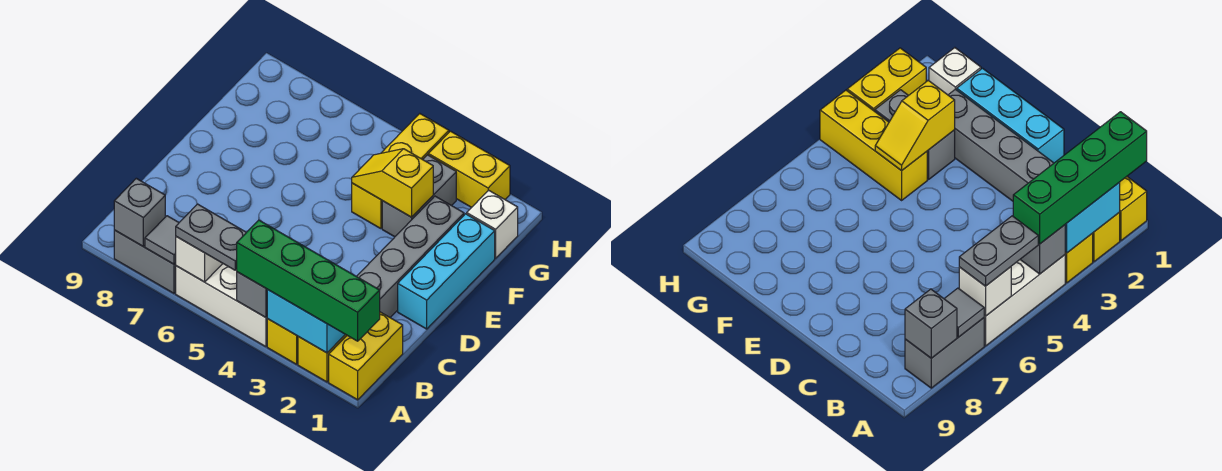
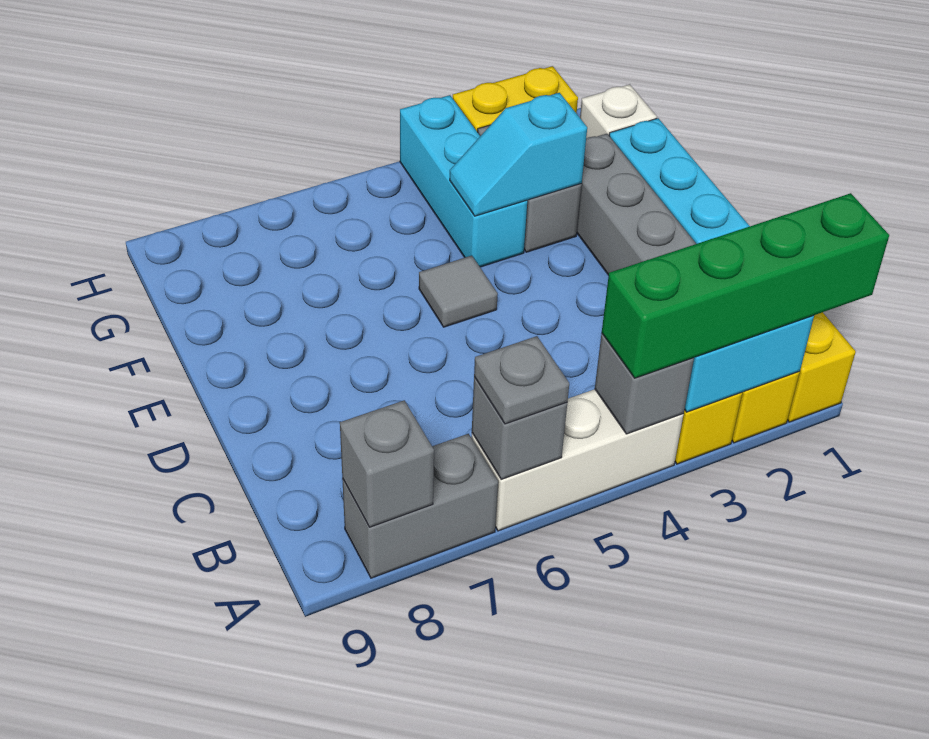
grey 1x2 plate [176,204,246,270] -> grey 1x1 plate [474,336,569,424]
white 1x1 brick [176,237,223,282] -> grey 1x1 brick [472,377,567,479]
grey 1x1 tile [145,216,179,264] -> grey 1x1 tile moved to [419,256,498,327]
yellow 1x2 slope [352,149,433,217] -> cyan 1x2 slope [450,93,587,216]
yellow 1x3 brick [352,114,449,229] -> cyan 1x3 brick [400,95,527,267]

